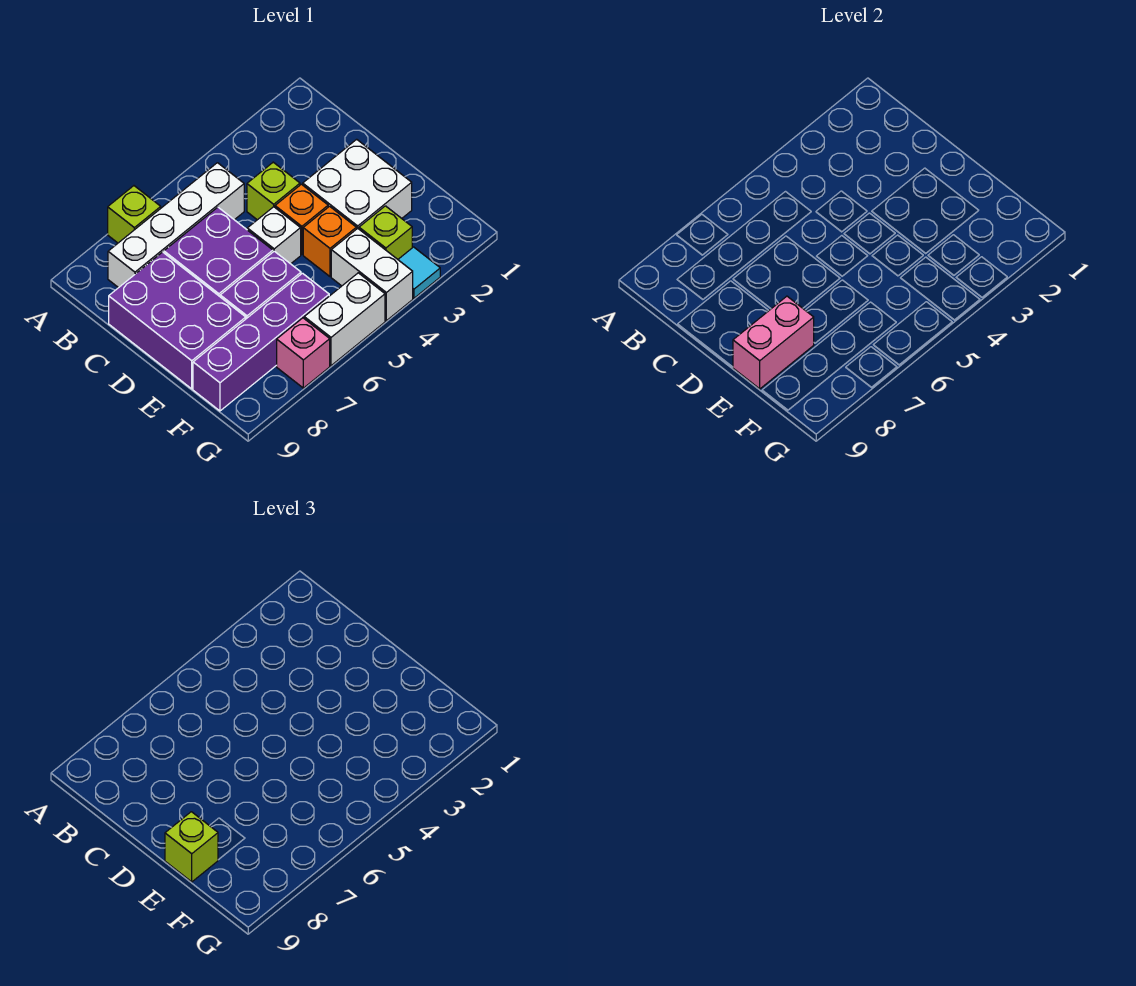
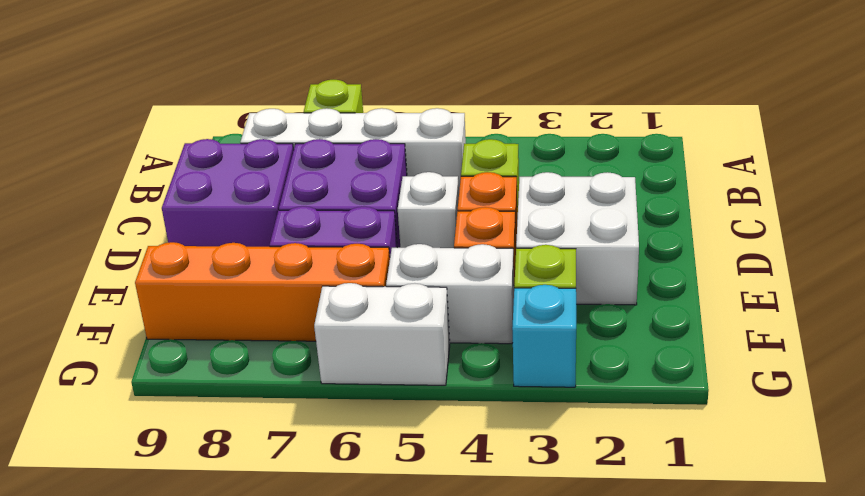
purple 2x3 brick [109,252,246,389] -> purple 2x2 brick [162,139,294,247]
pink 1x2 brick [733,296,814,389] -> none
lime 1x1 brick [165,812,218,882] -> none
white 1x2 brick [331,228,413,321] -> white 1x2 brick turned to [386,244,514,344]
purple 1x4 brick [193,273,329,411] -> orange 1x4 brick [135,242,390,341]
cyan 1x1 tile [398,247,440,298] -> cyan 1x1 brick [512,285,576,387]
pink 1x1 brick [277,318,330,388] -> none

